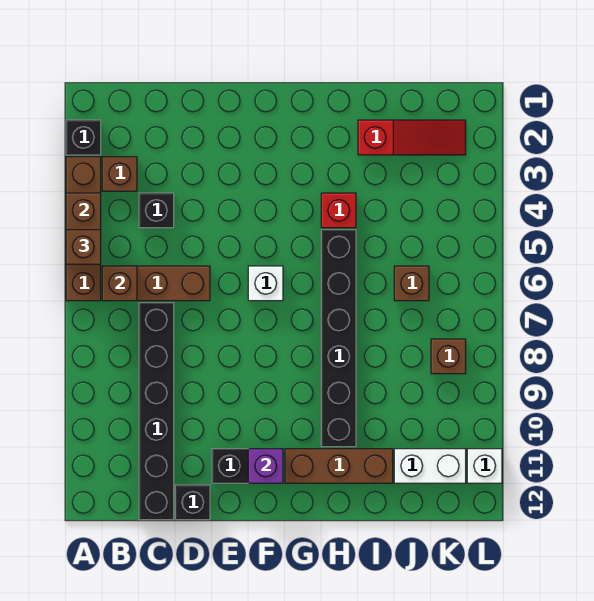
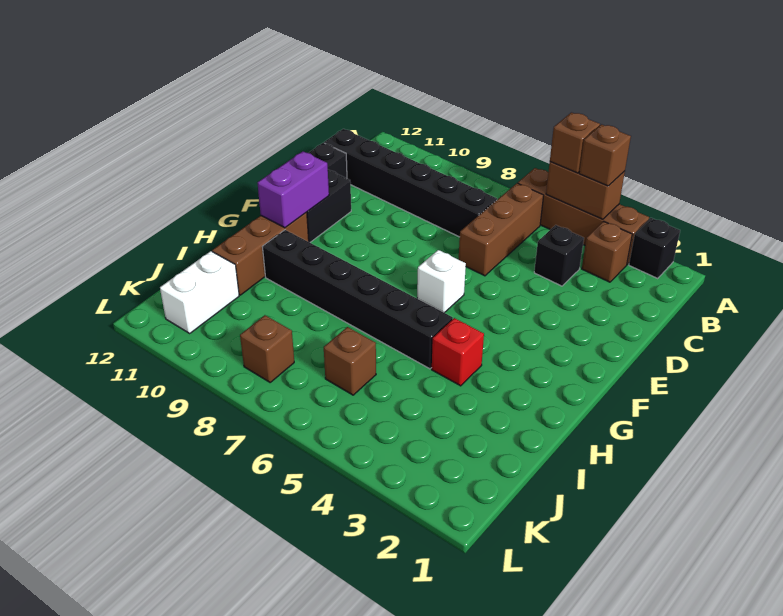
brown 1x1 brick [102,266,137,301] -> brown 1x1 brick moved to [579,124,631,186]
purple 1x1 brick [248,449,283,483] -> purple 1x2 brick [258,151,329,228]
red 1x3 slope [358,120,466,155] -> none
white 1x1 brick [467,449,502,483] -> none

